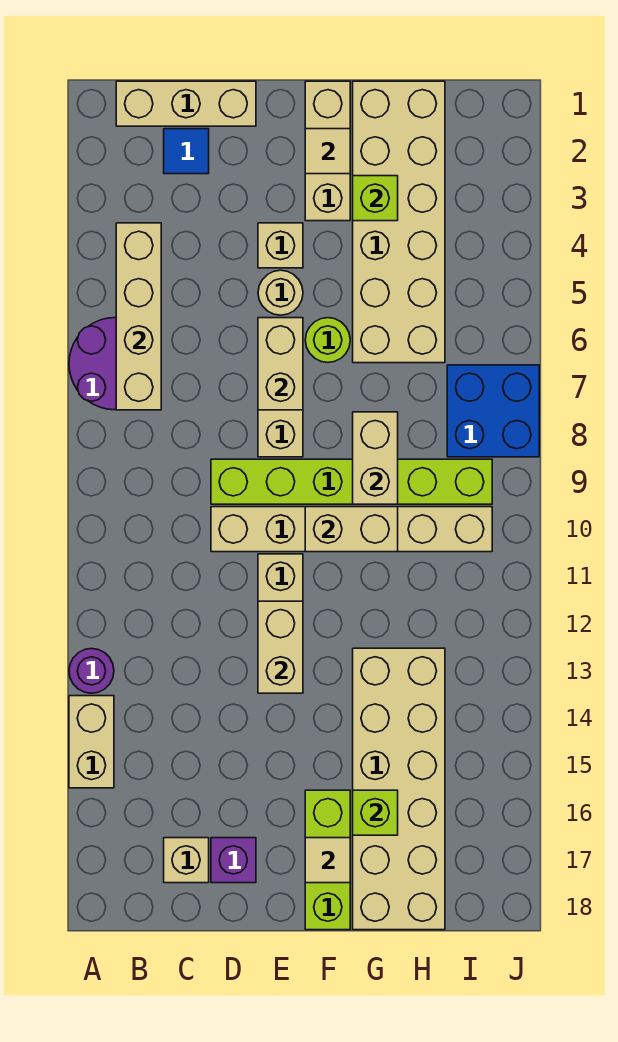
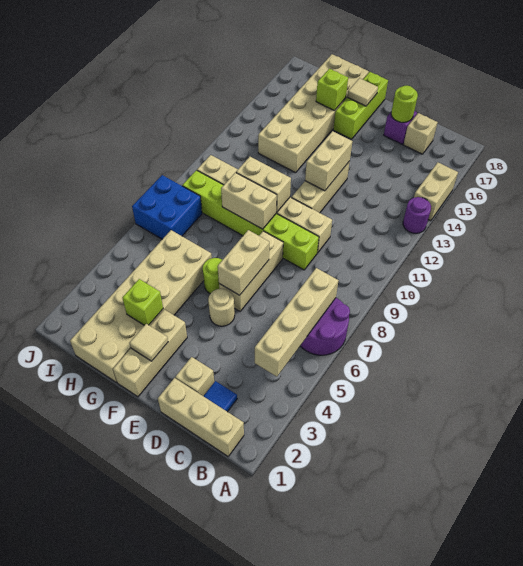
none -> lime 1x1 round brick [391,86,418,122]
tan 1x1 brick [258,223,303,268] -> tan 1x1 brick moved to [175,357,214,396]
tan 1x2 brick [353,412,398,504] -> tan 1x2 brick turned to [221,173,277,229]

